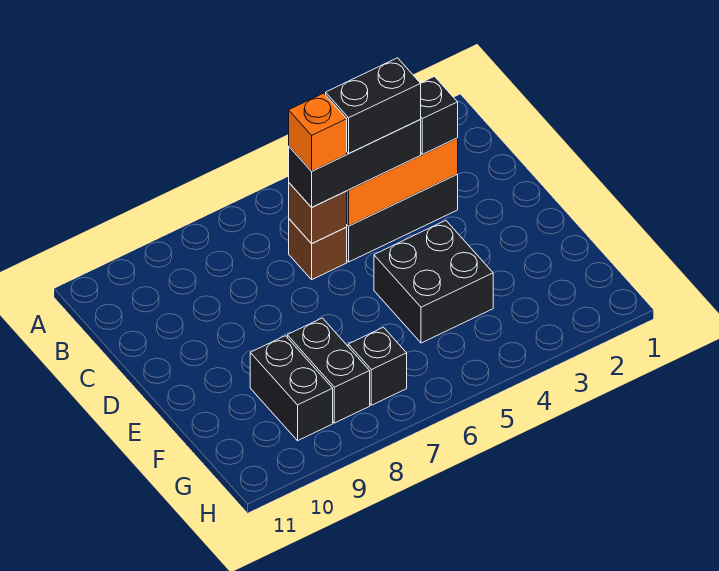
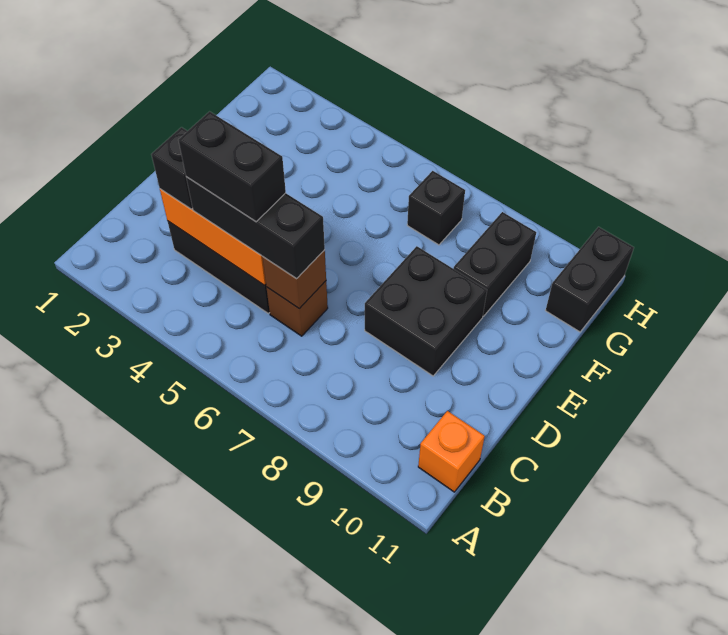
orange 1x1 brick [289,93,347,171] -> orange 1x1 brick moved to [418,411,485,492]
black 2x2 brick [374,220,493,343] -> black 2x2 brick moved to [365,246,487,376]
black 1x2 brick [287,318,370,423] -> black 1x2 brick moved to [546,227,634,332]

